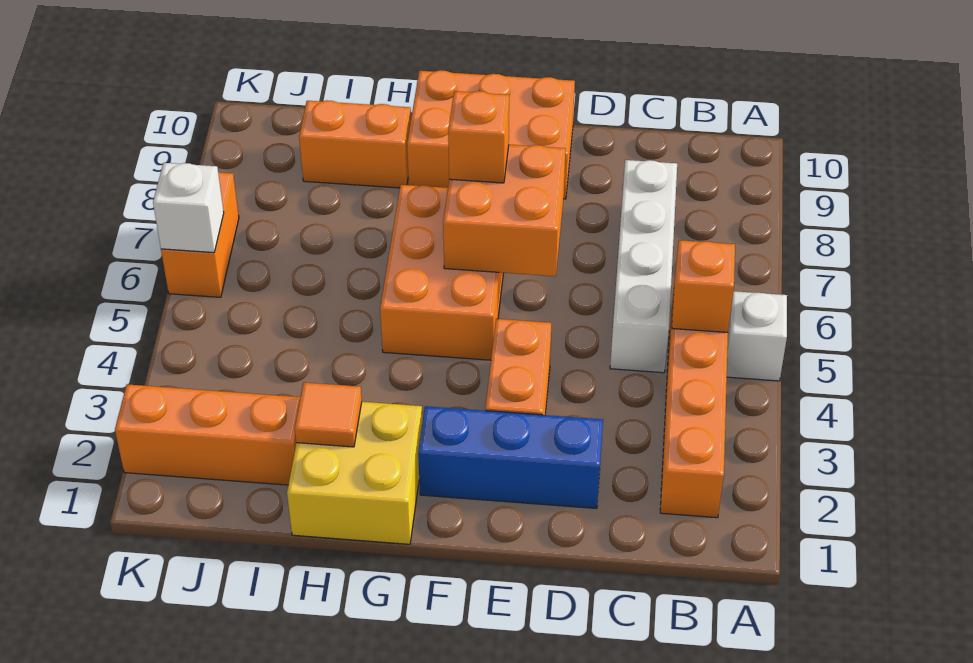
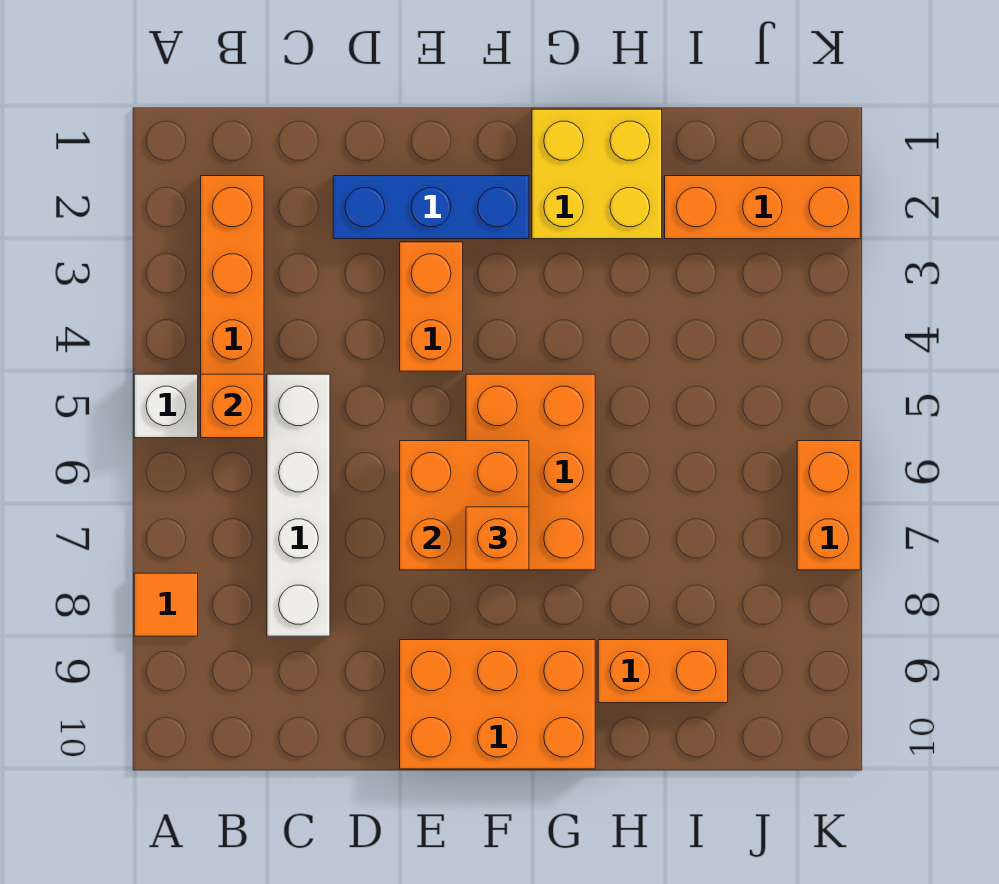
orange 1x1 tile [295,382,362,447] -> orange 1x1 tile moved to [134,573,198,636]
white 1x1 brick [153,163,224,253] -> none

